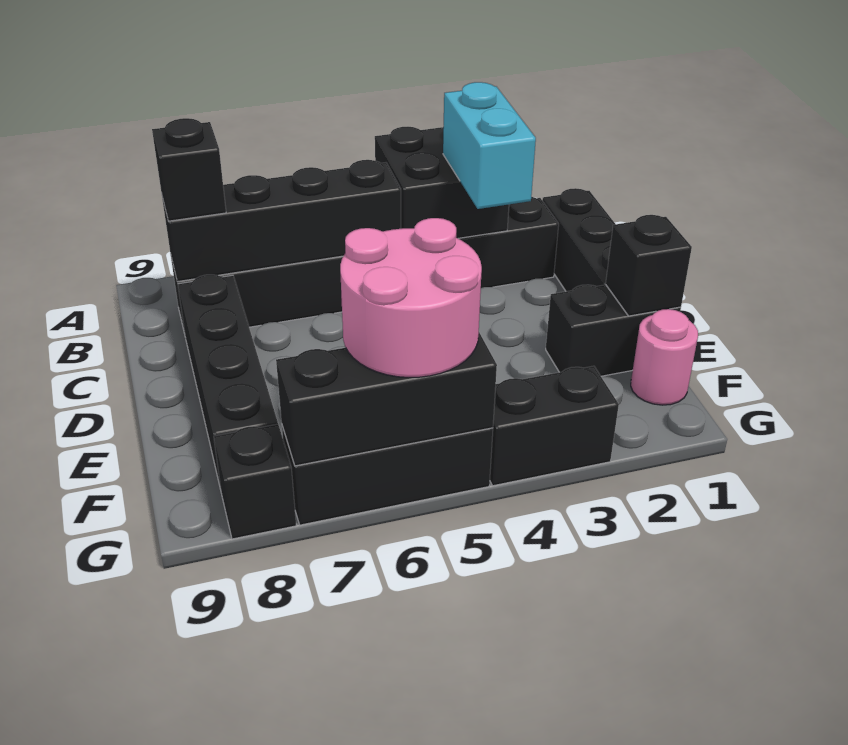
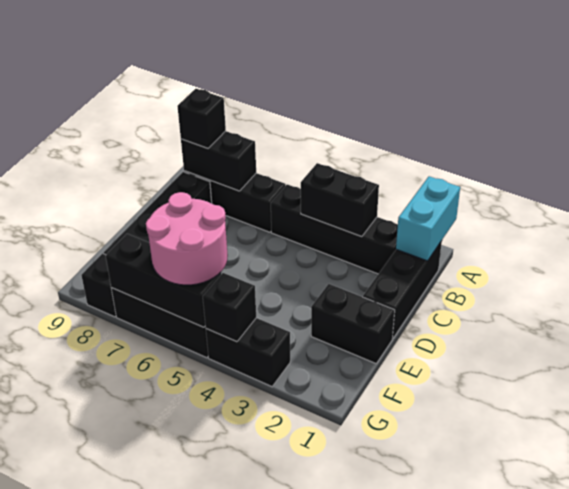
black 2x2 brick [375,126,509,238] -> black 1x2 brick [301,163,379,237]
cyan 1x2 brick [443,82,536,209] -> cyan 1x2 brick moved to [396,176,460,261]
black 1x4 brick [162,160,401,282] -> black 1x2 brick [181,131,256,191]
black 1x1 brick [606,215,692,316] -> black 1x1 brick moved to [203,273,256,342]
pink 1x1 round brick [631,309,698,405] -> none

